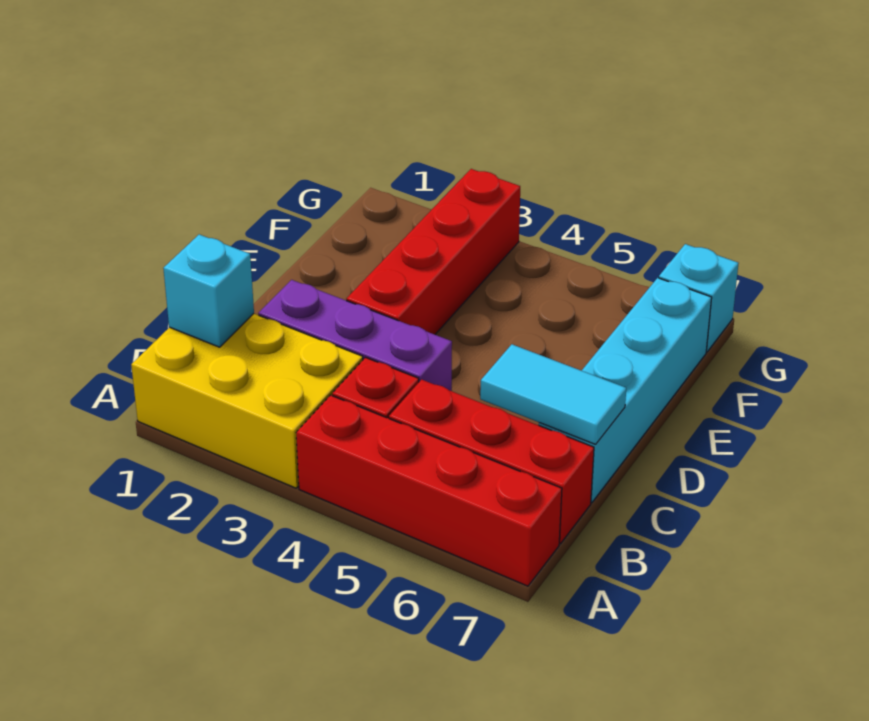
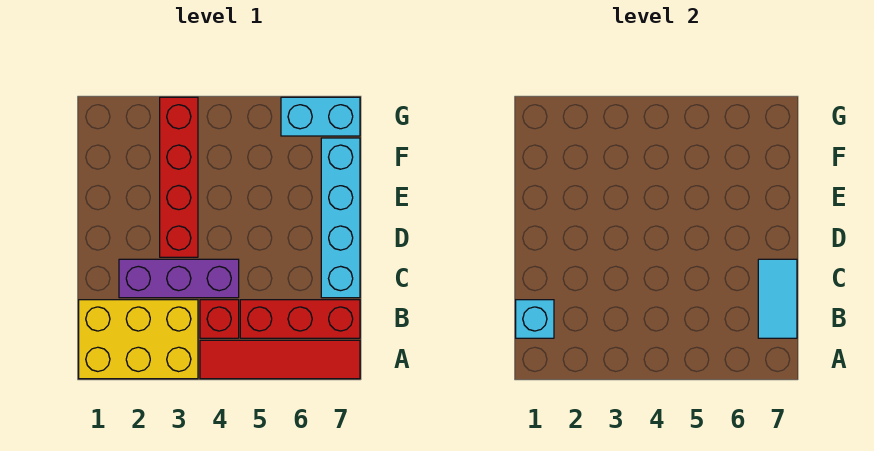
red 1x4 brick [296,395,562,586] -> red 1x4 tile [200,340,360,379]
cyan 1x2 tile [480,344,626,444] -> cyan 1x2 tile turned to [758,259,797,338]
cyan 1x1 brick [659,244,739,352] -> cyan 1x2 brick [281,97,360,136]

